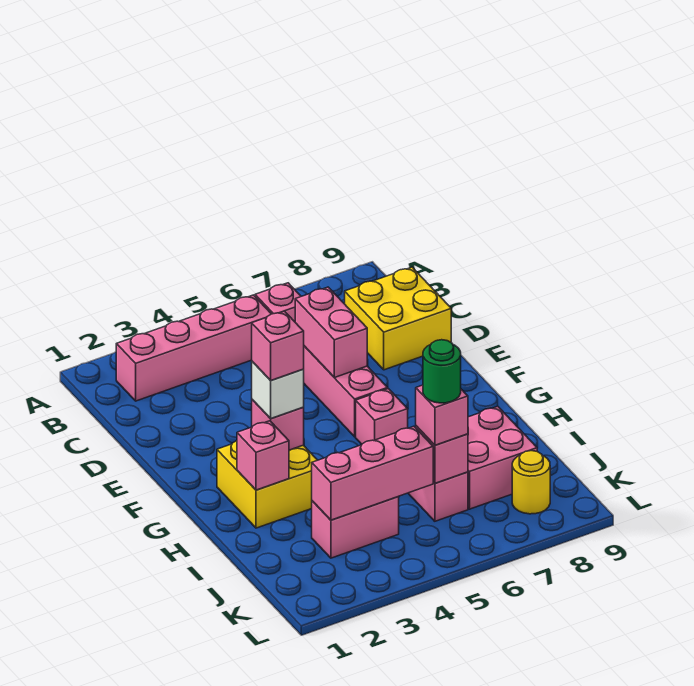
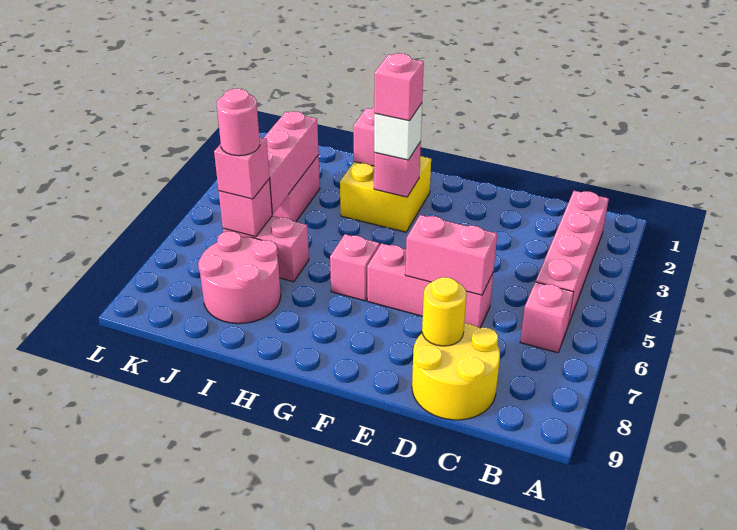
yellow 2x2 brick [345,267,451,370] -> yellow 2x2 round brick [412,323,500,420]
pink 2x2 brick [468,407,537,509] -> pink 2x2 round brick [198,231,281,324]
green 1x1 round brick [423,340,461,403] -> pink 1x1 round brick [217,89,260,156]
yellow 1x1 round brick [512,451,550,514] -> yellow 1x1 round brick moved to [422,277,467,346]

